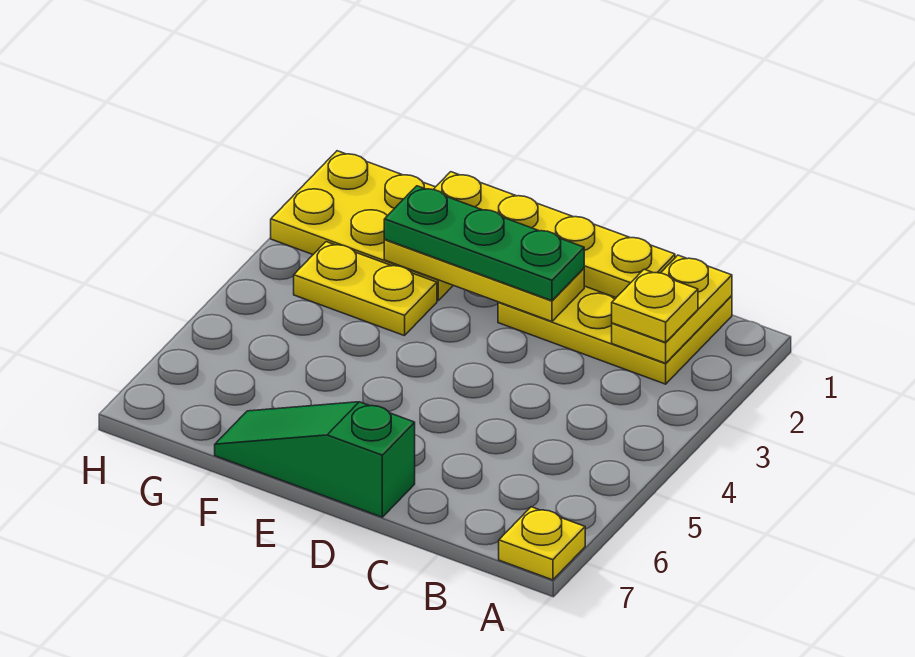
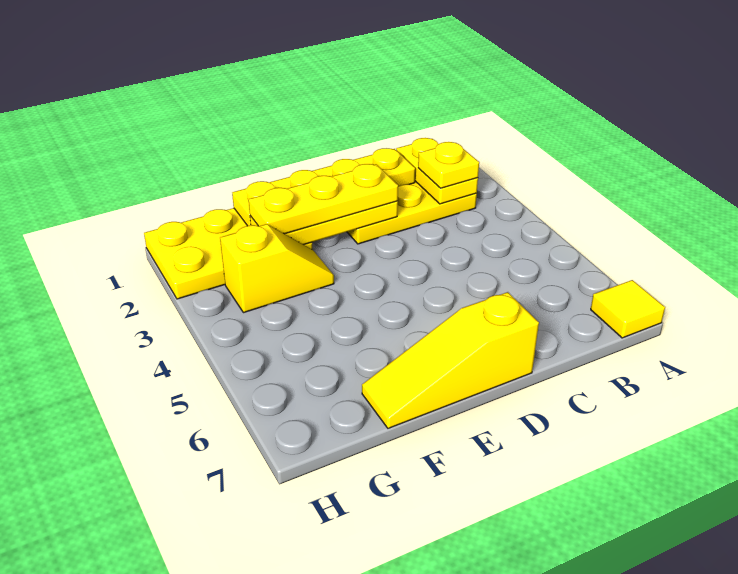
yellow 1x1 plate [499,507,585,580] -> yellow 1x1 tile [591,280,665,338]
green 1x3 plate [384,186,584,301] -> yellow 1x3 plate [249,164,398,234]
green 1x3 slope [215,402,415,517] -> yellow 1x3 slope [362,292,539,428]
yellow 1x2 plate [294,242,437,336] -> yellow 1x2 slope [220,224,334,313]

